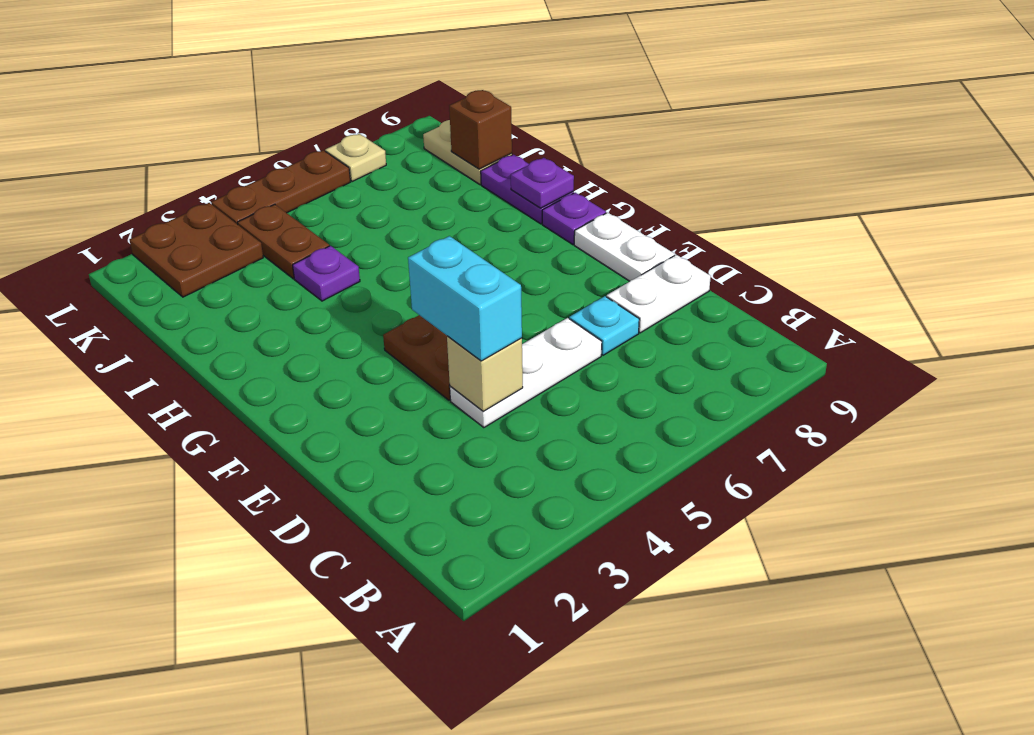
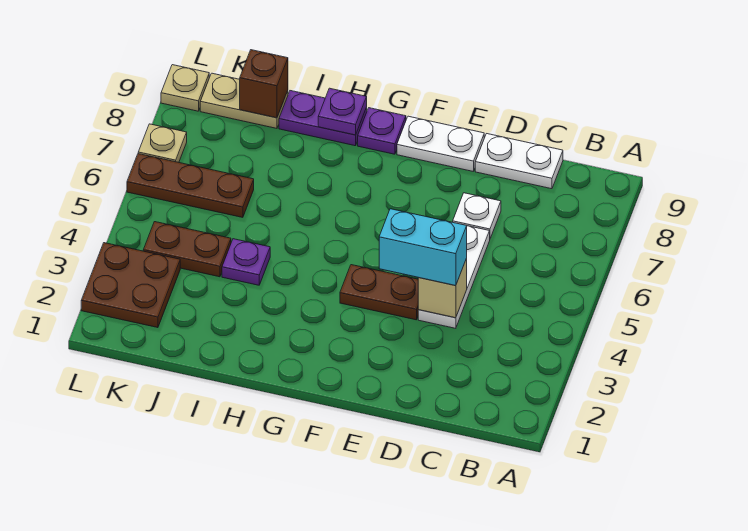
cyan 1x1 plate [569,296,639,355] -> white 1x1 plate [453,193,501,238]
white 1x2 plate [607,255,711,333] -> white 1x2 plate turned to [475,134,563,189]
brown 1x3 plate [211,150,350,224] -> brown 1x3 plate turned to [127,154,254,217]
none -> tan 1x1 plate [161,65,209,111]

